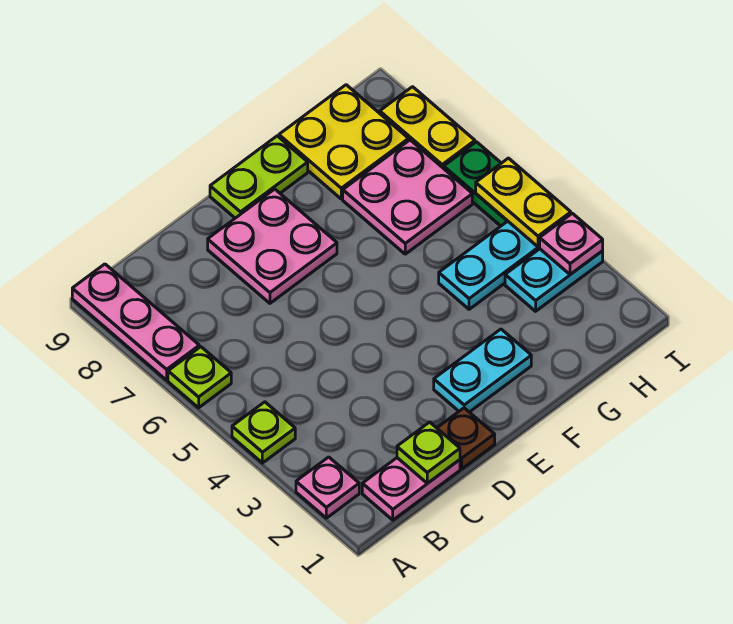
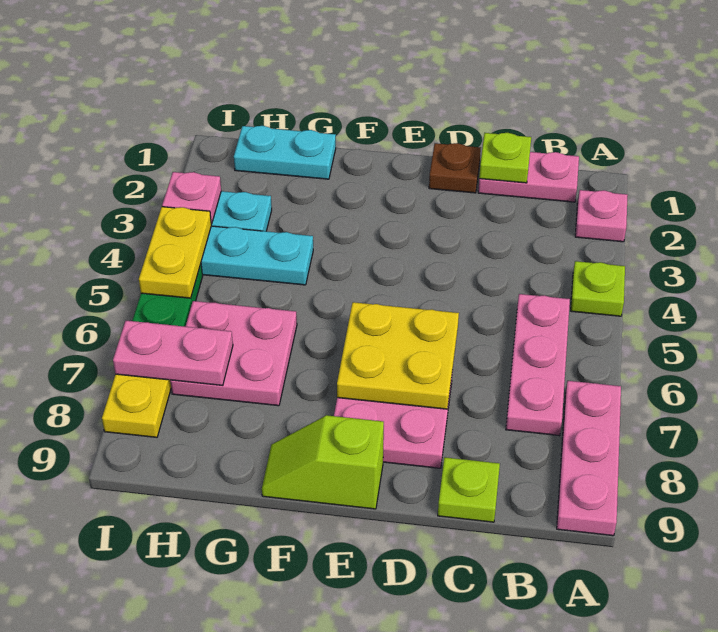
lime 1x1 plate [168,347,231,408] -> lime 1x1 plate moved to [438,457,500,522]
none -> pink 1x3 plate [506,294,570,436]
cyan 1x2 plate [434,329,531,412] -> cyan 1x2 plate moved to [234,126,336,179]
lime 1x2 plate [210,136,308,218] -> lime 1x2 slope [262,415,384,509]
yellow 2x2 plate [279,85,409,199] -> yellow 2x2 plate moved to [337,302,459,409]
none -> pink 1x2 plate [113,321,233,385]

